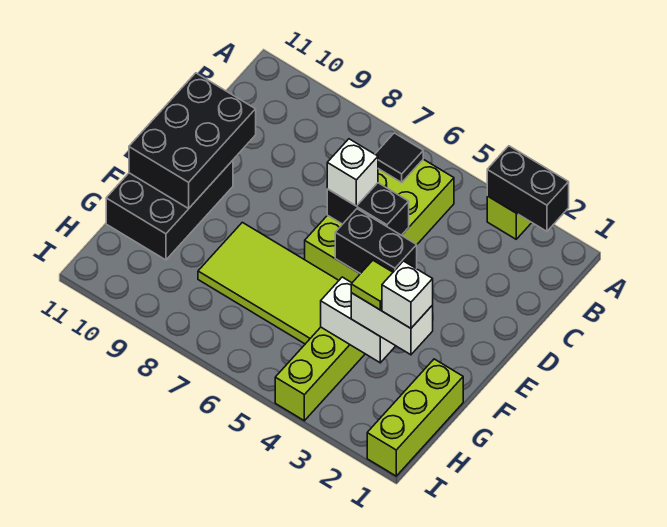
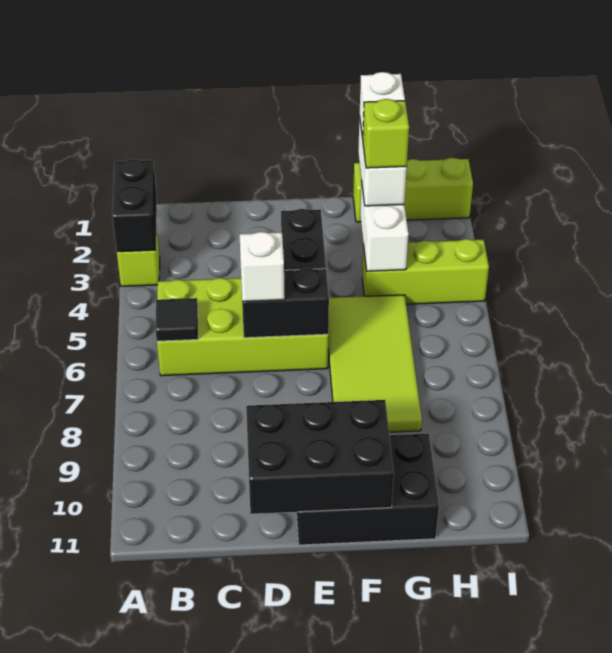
black 1x2 brick [327,183,409,235] -> black 1x2 brick turned to [242,268,329,338]
lime 1x1 tile [351,260,393,310] -> lime 1x1 brick [363,99,409,168]

